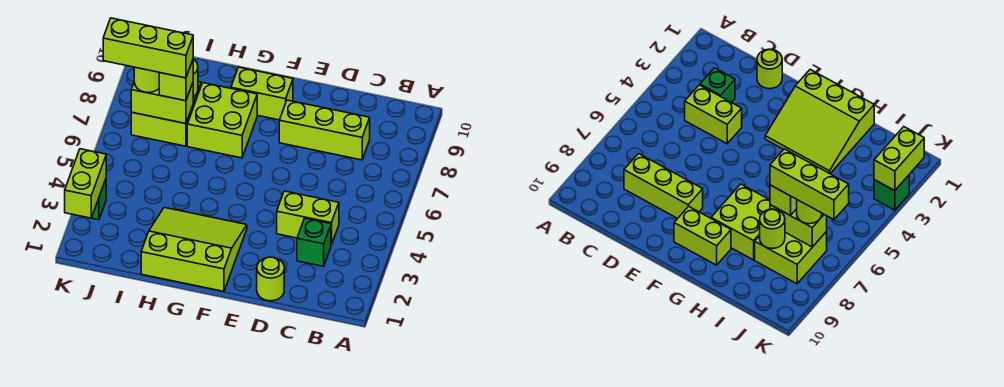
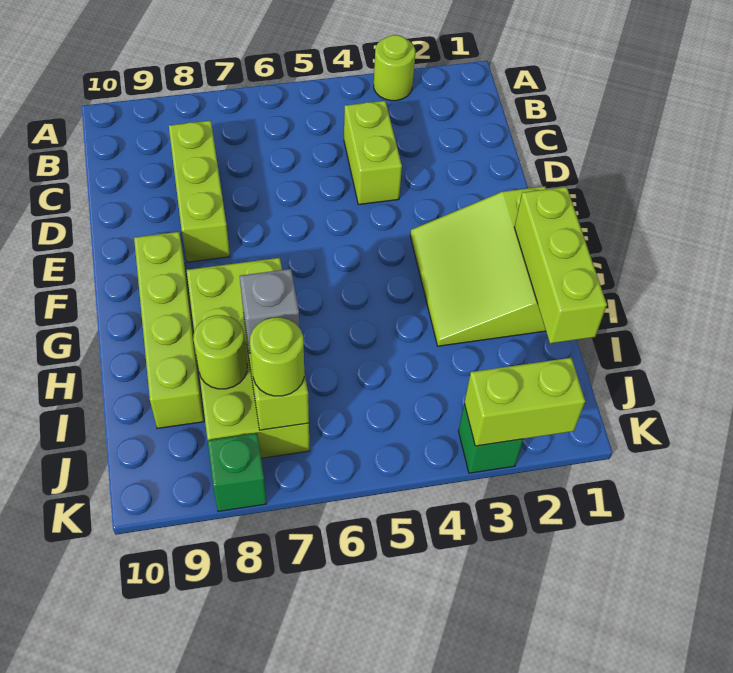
green 1x1 brick [297,218,331,266] -> green 1x1 brick moved to [208,433,267,511]
lime 1x1 round brick [257,257,284,301] -> lime 1x1 round brick moved to [374,35,415,101]
lime 1x2 brick [231,67,293,120] -> lime 1x4 brick [134,232,204,428]
lime 1x1 brick [159,60,193,101] -> grey 1x1 brick [240,269,299,353]
lime 1x3 brick [103,18,193,78] -> lime 1x3 brick moved to [514,187,607,343]

